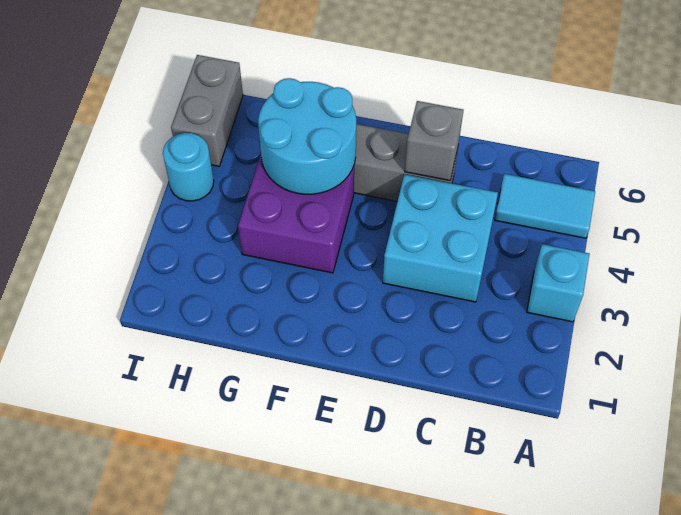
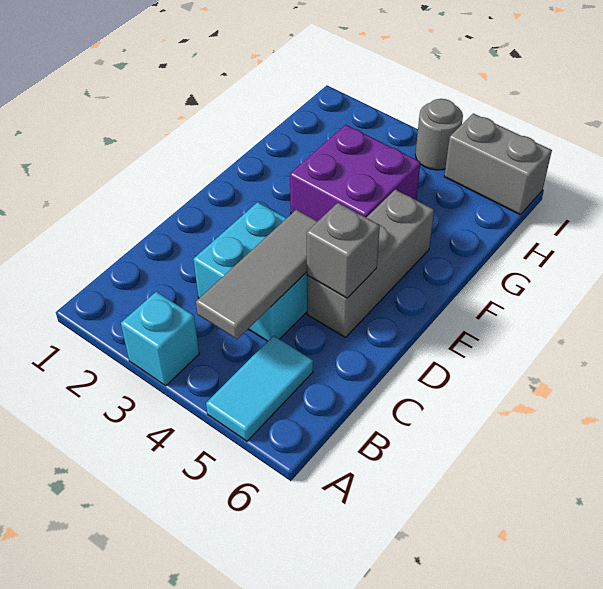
none -> grey 1x3 tile [196,210,318,339]
cyan 2x2 round brick [258,78,356,194] -> none
cyan 1x1 round brick [163,133,214,201] -> grey 1x1 round brick [415,99,463,170]

